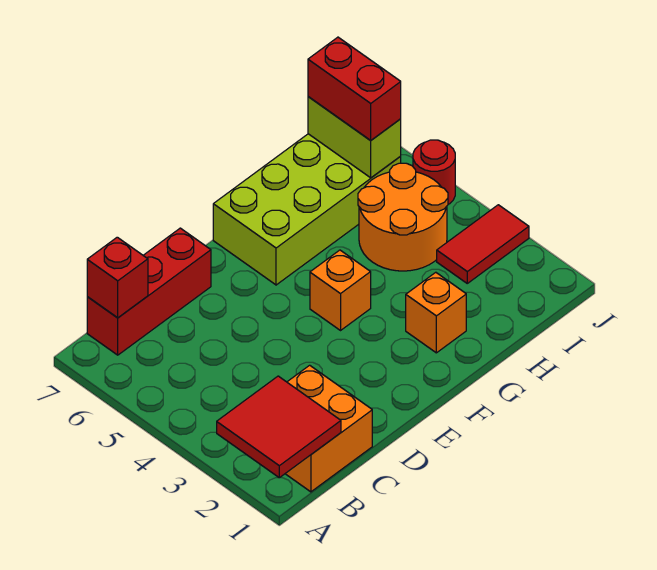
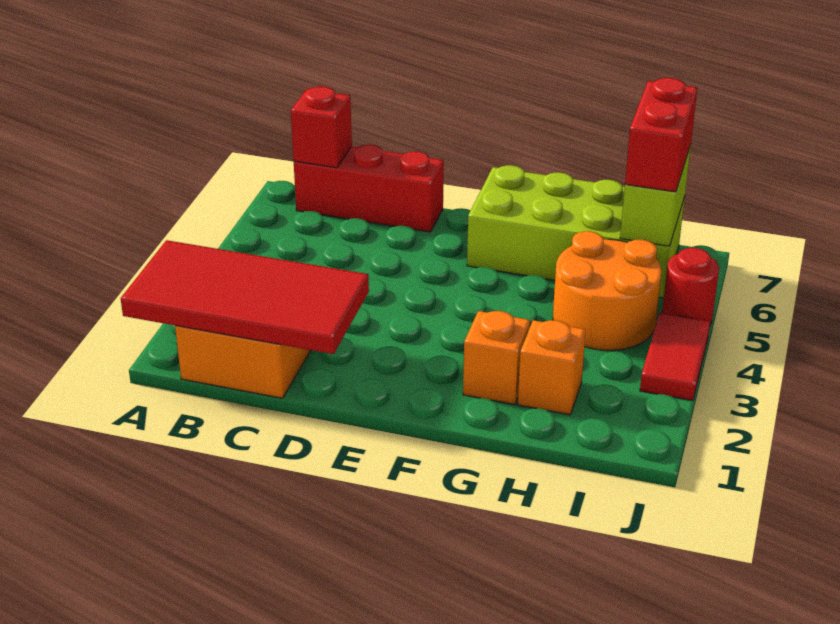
red 2x2 tile [217,376,341,478] -> red 2x4 tile [121,240,369,354]
orange 1x1 brick [310,250,371,330] -> orange 1x1 brick moved to [518,320,586,415]
red 1x2 tile [437,205,529,283] -> red 1x2 tile turned to [640,313,710,401]

